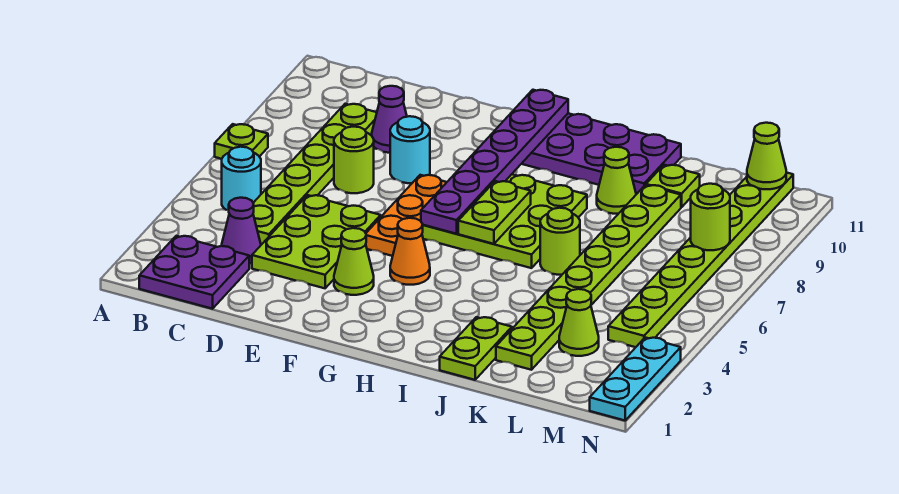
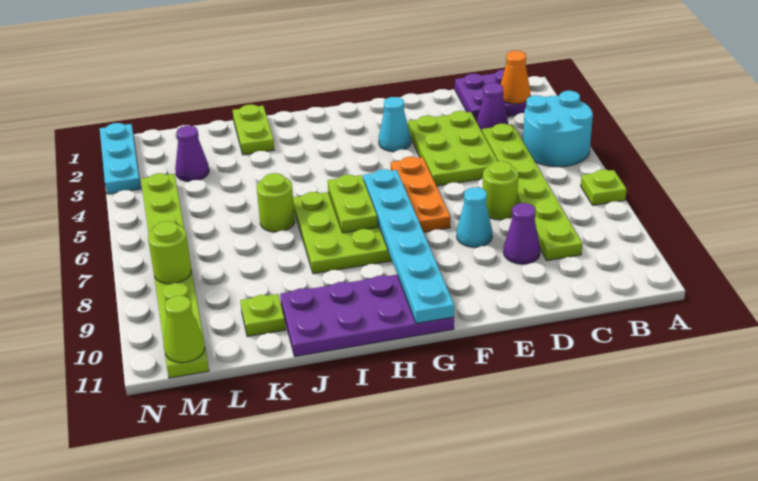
cyan 1x1 round brick [222,147,261,210] -> cyan 2x2 round brick [523,91,593,167]
cyan 1x1 round brick [390,116,430,183] -> cyan 1x1 cone [457,187,492,247]
lime 1x1 cone [334,228,374,295] -> cyan 1x1 cone [379,97,411,152]
orange 1x1 cone [390,218,430,285] -> orange 1x1 cone moved to [501,51,530,104]
purple 1x6 plate [421,90,568,234] -> cyan 1x6 plate [363,169,454,323]
lime 1x1 cone [597,147,636,214] -> none
lime 1x8 plate [496,185,681,370] -> none
lime 1x1 cone [559,289,599,356] -> purple 1x1 cone [175,126,209,181]

